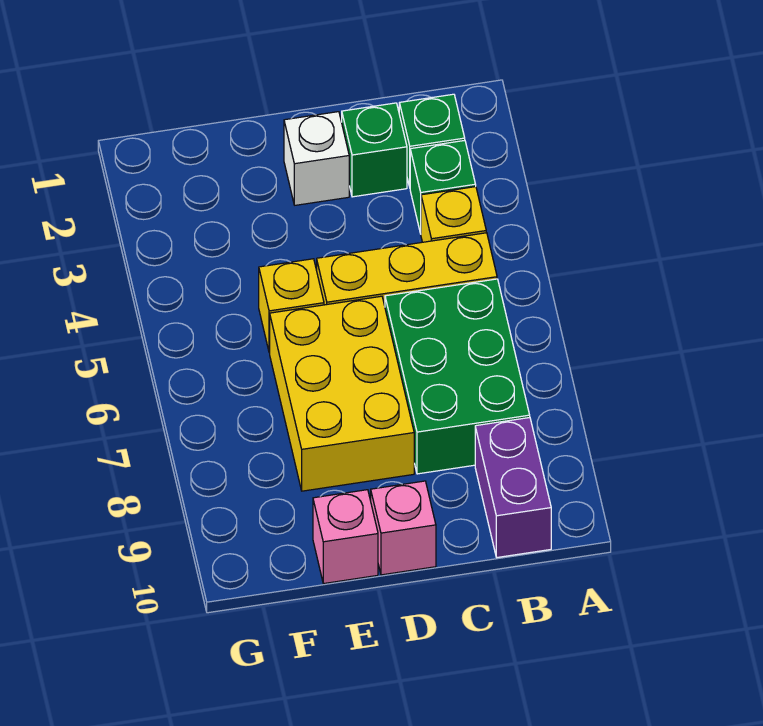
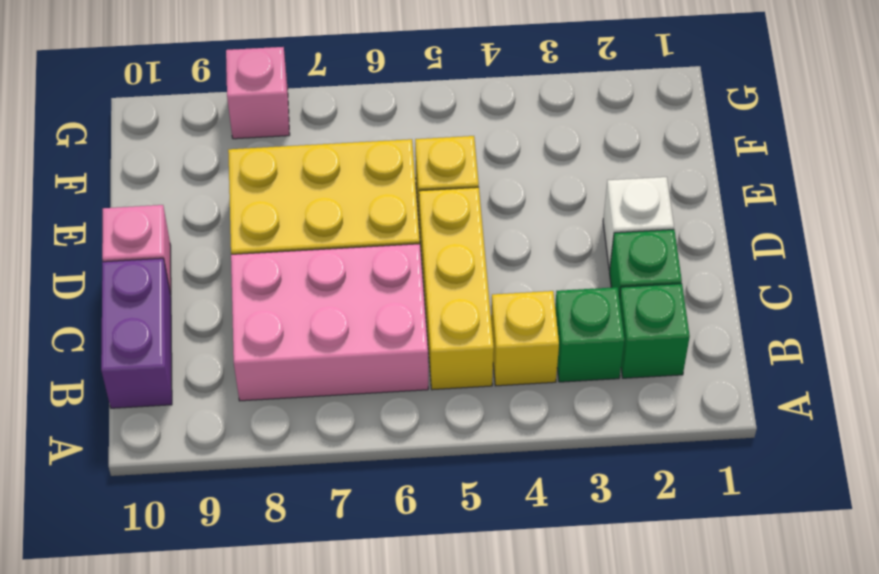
green 2x3 brick [385,279,530,474] -> pink 2x3 brick [231,244,428,401]
purple 1x2 brick [475,418,551,557] -> purple 1x2 brick turned to [101,258,172,408]
pink 1x1 brick [313,490,378,584] -> pink 1x1 brick moved to [226,47,290,139]

